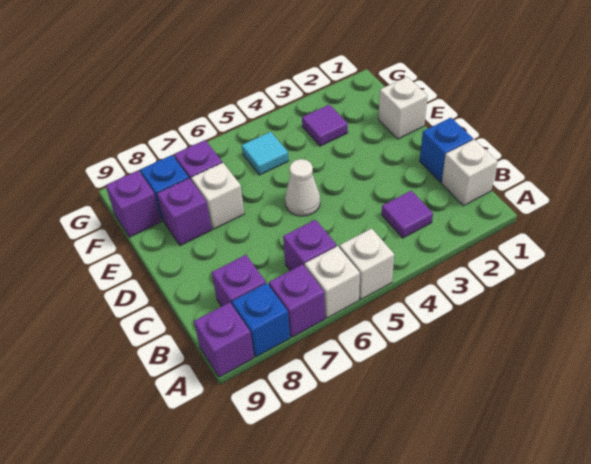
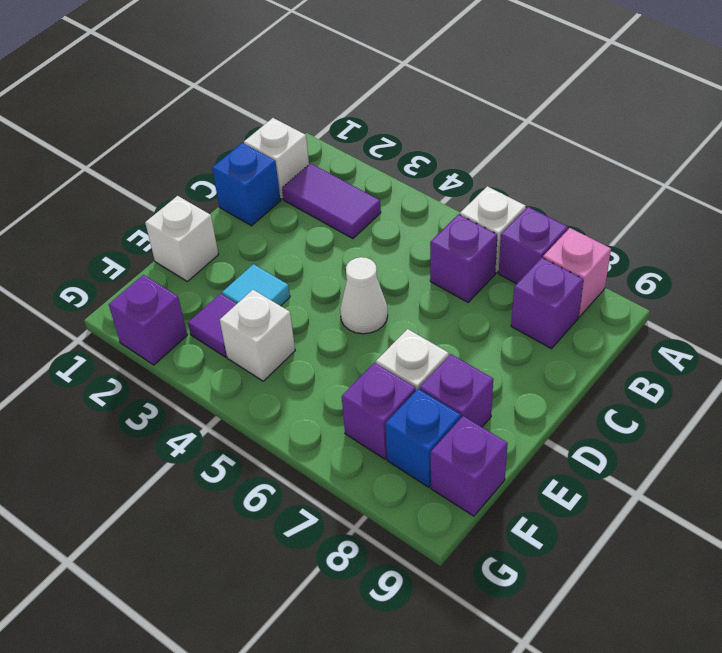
white 1x1 brick [339,228,394,299] -> white 1x1 brick moved to [220,290,295,381]
blue 1x1 brick [232,283,290,357] -> pink 1x1 brick [543,228,611,317]
purple 1x1 brick [194,302,254,377] -> purple 1x1 brick moved to [109,275,187,365]
purple 1x1 tile [382,191,433,238] -> purple 1x2 tile [282,163,381,239]
cyan 1x1 tile [242,132,289,175] -> cyan 1x1 tile moved to [222,264,290,306]

